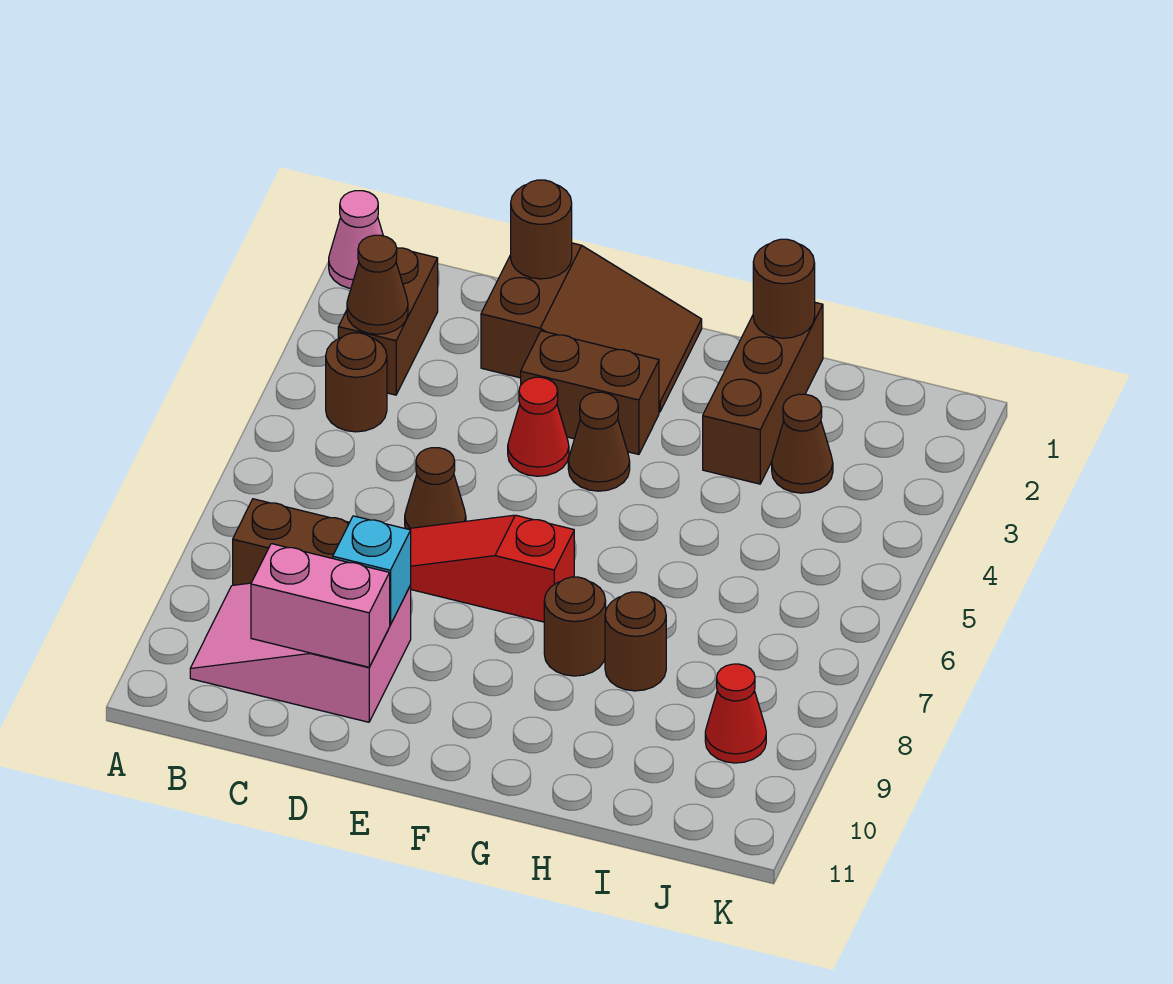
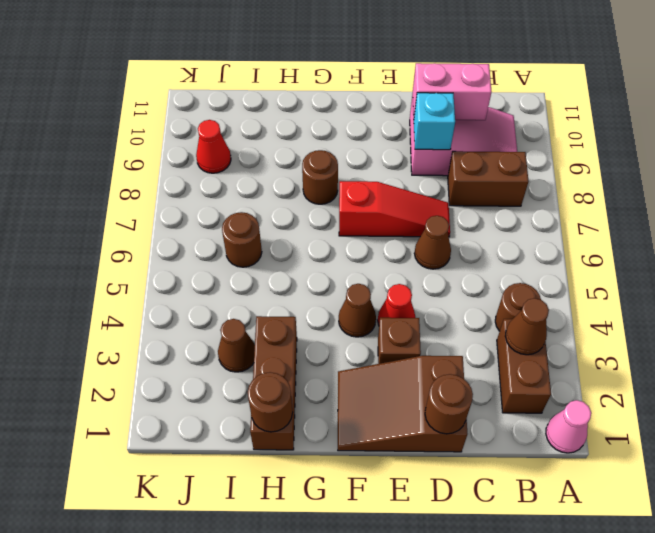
brown 1x2 brick [521,331,659,454] -> brown 1x1 brick [378,318,421,364]
brown 1x1 round brick [605,592,666,691] -> brown 1x1 round brick moved to [222,212,262,267]

